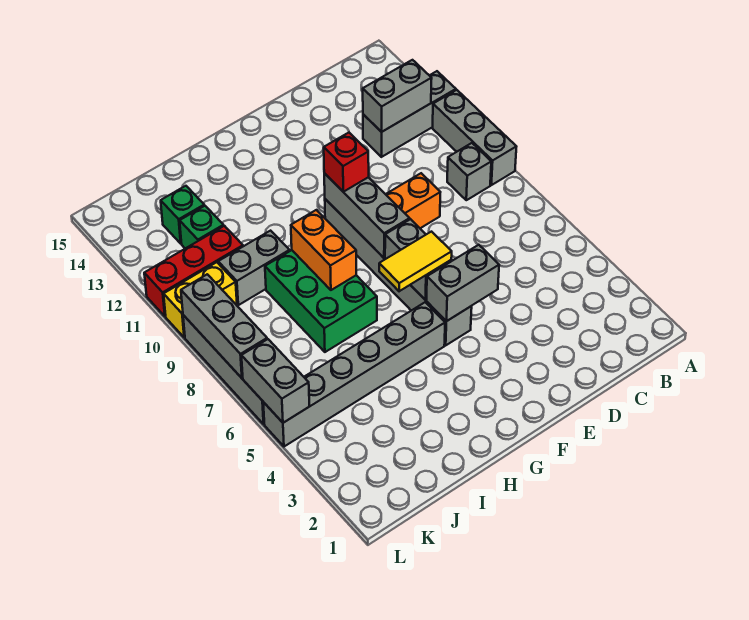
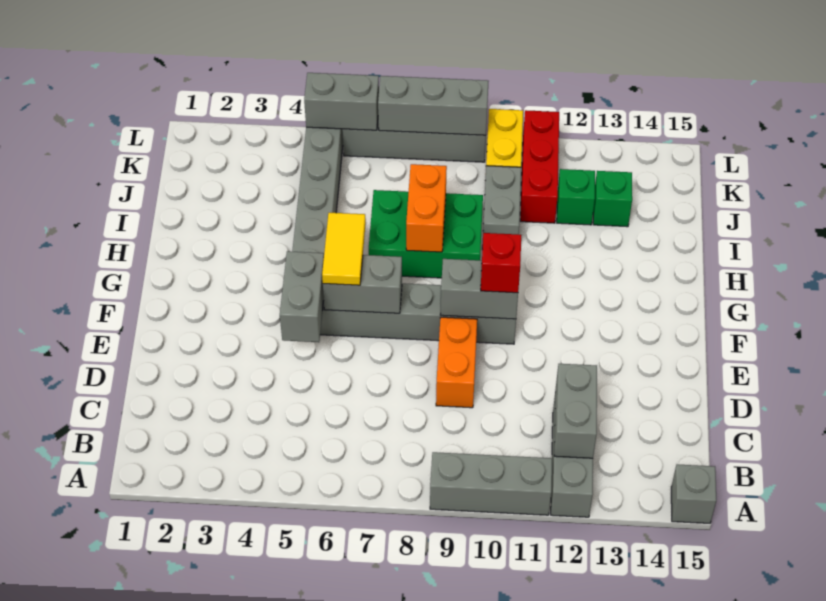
grey 1x1 brick [447,143,491,200] -> grey 1x1 brick moved to [671,464,716,523]
grey 1x3 brick [324,173,410,258] -> grey 1x2 brick [440,259,518,319]
orange 1x2 brick [291,210,356,290] -> orange 1x2 brick turned to [406,164,447,252]

